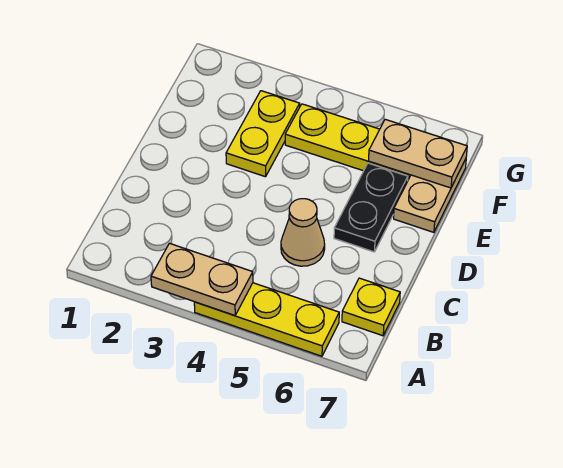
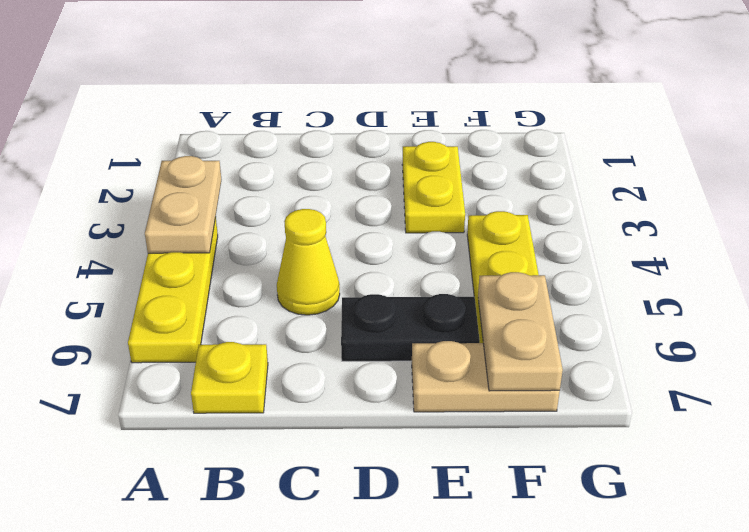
tan 1x1 cone [281,199,325,266] -> yellow 1x1 cone [277,209,340,315]
yellow 1x2 plate [226,91,300,177] -> yellow 1x2 plate turned to [402,142,465,233]

